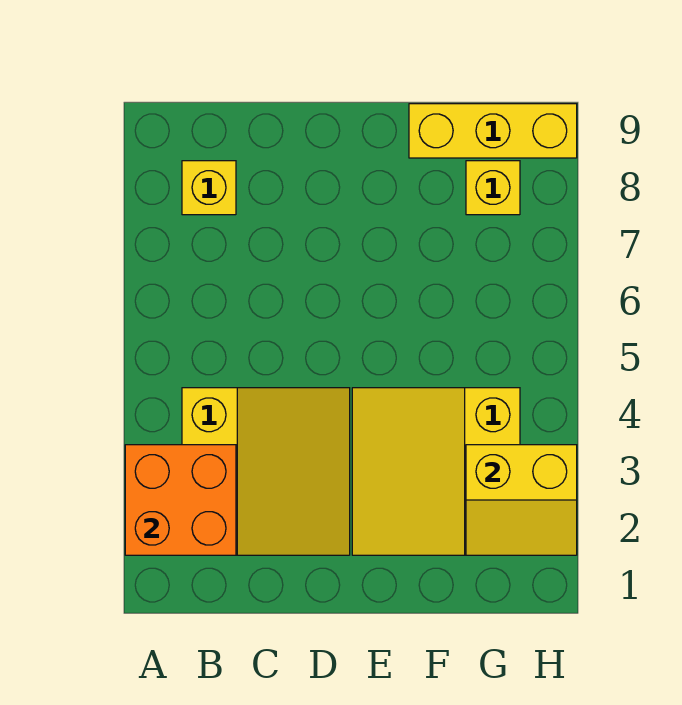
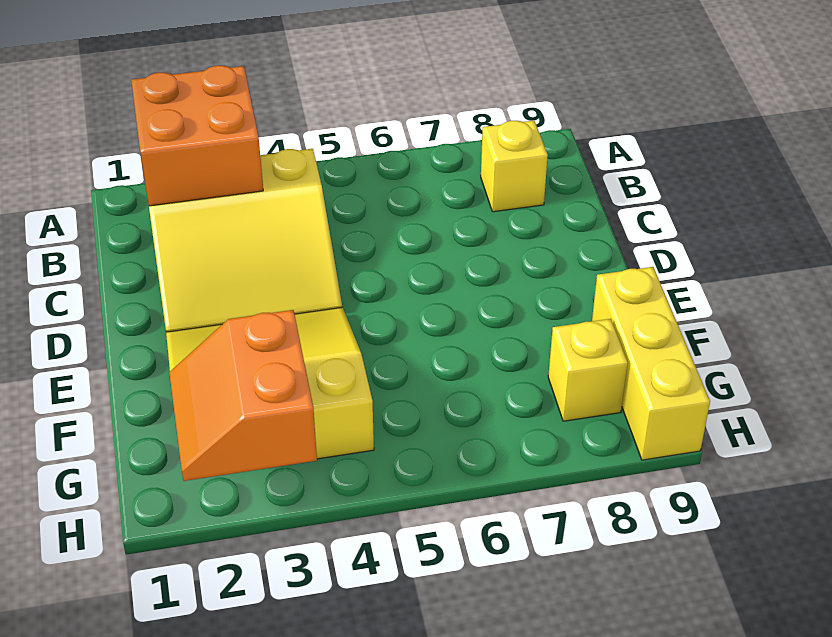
yellow 2x2 slope [466,445,577,555] -> orange 2x2 slope [169,310,317,481]

